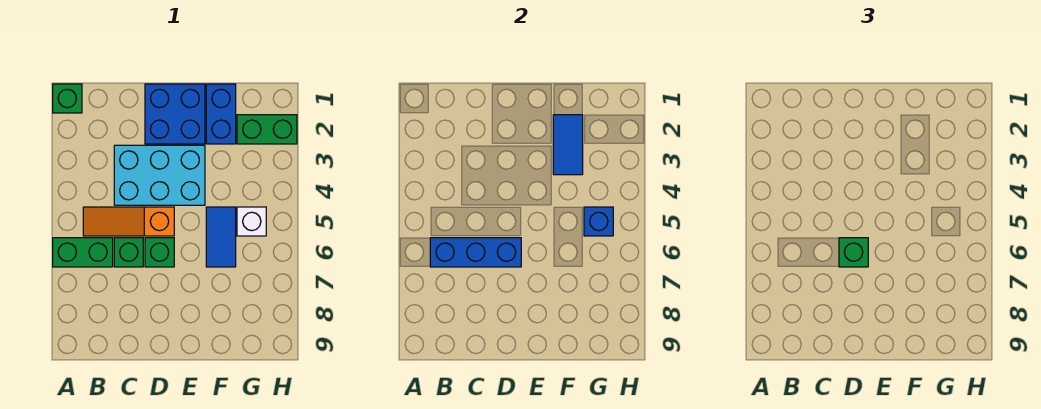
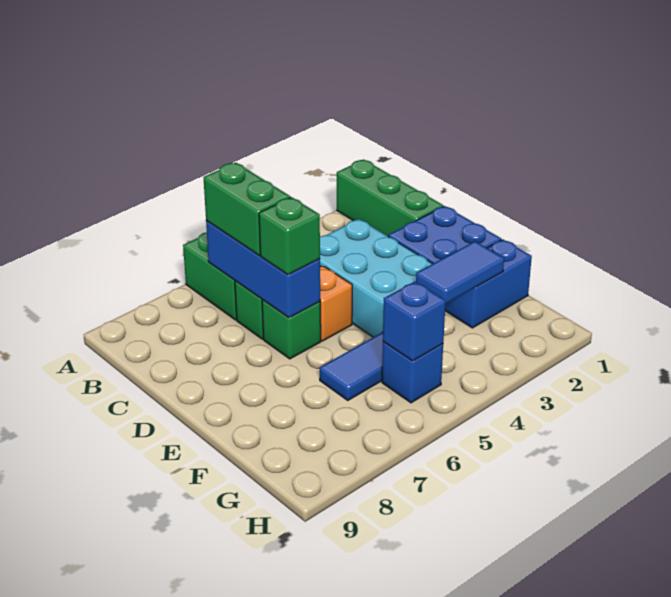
green 1x1 brick [53,84,82,113] -> green 1x3 brick [337,160,443,236]
green 1x2 brick [237,115,297,144] -> green 1x2 brick moved to [203,163,290,255]
white 1x1 brick [237,207,266,236] -> blue 1x1 brick [382,342,443,403]

